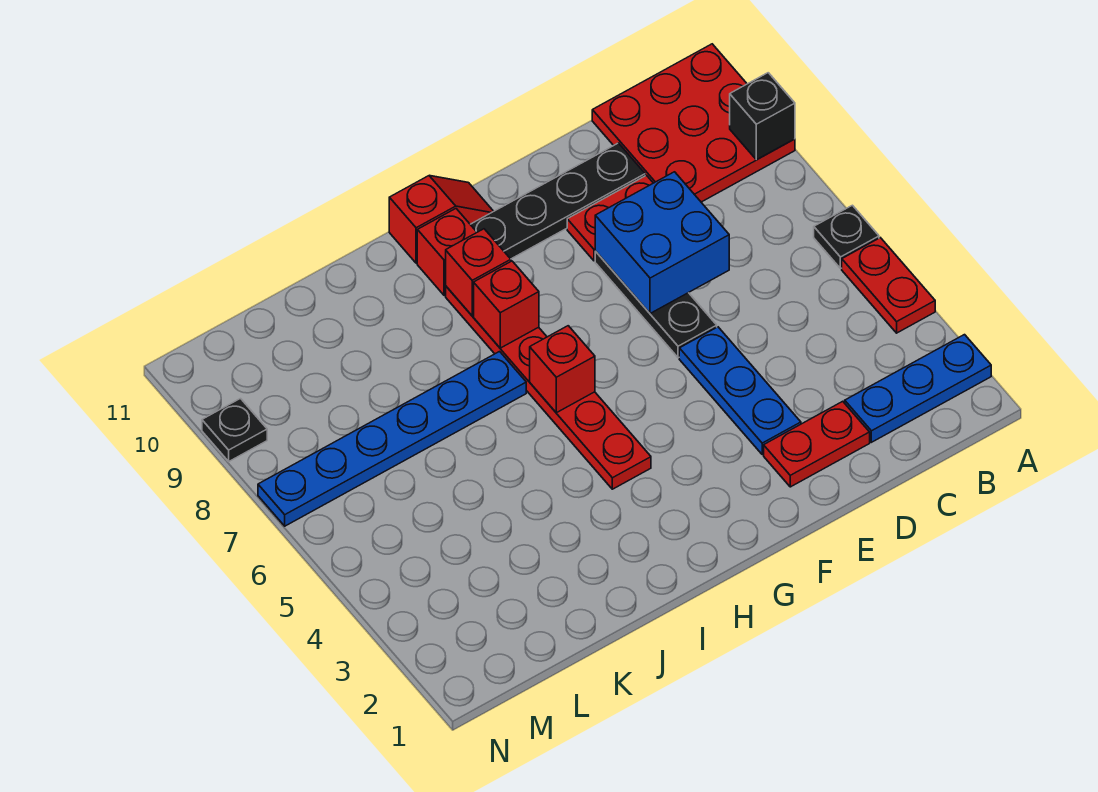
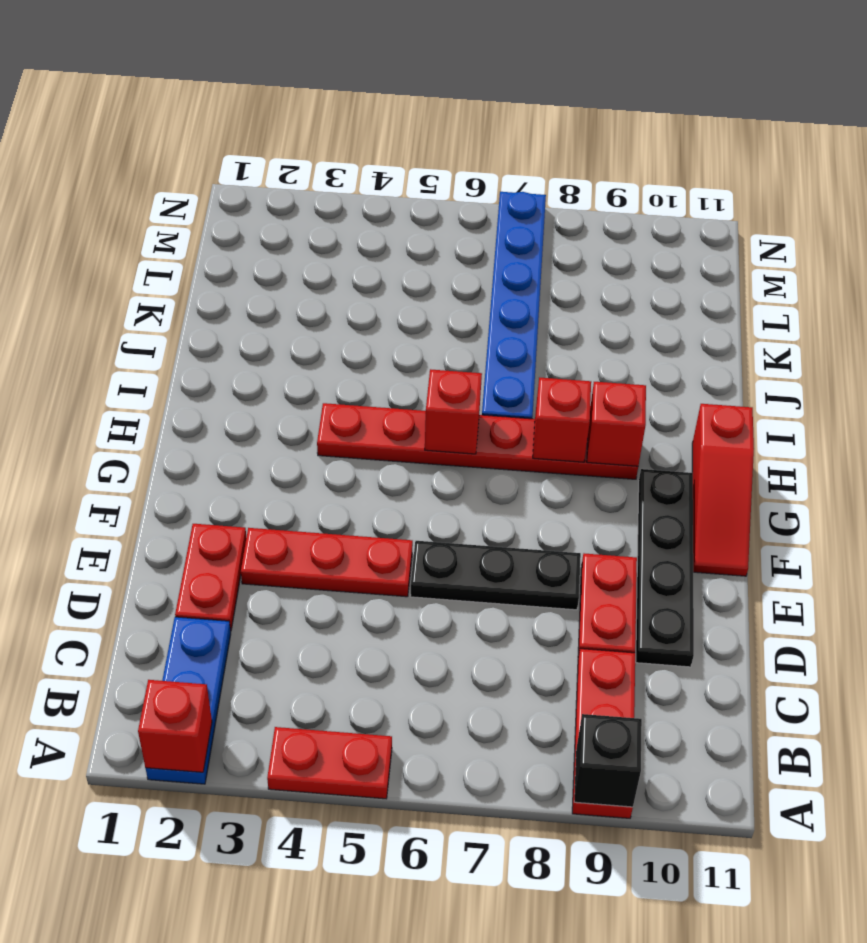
black 1x1 plate [814,205,879,269] -> none
red 3x3 plate [592,44,795,202] -> red 1x3 plate [572,649,635,818]
blue 2x2 brick [595,172,729,313] -> none
blue 1x3 plate [679,327,801,455] -> red 1x3 plate [241,528,413,597]
red 1x2 slope [389,175,493,263] -> red 1x3 slope [692,404,754,576]
red 1x1 brick [417,209,477,296] -> red 1x1 brick moved to [138,680,212,772]
black 1x1 plate [202,399,267,461] -> none

